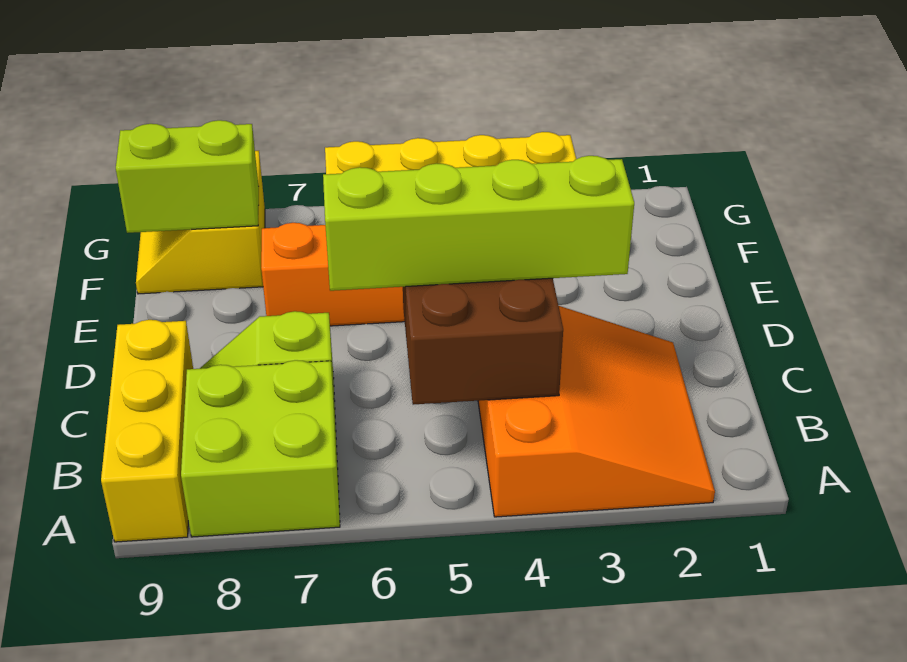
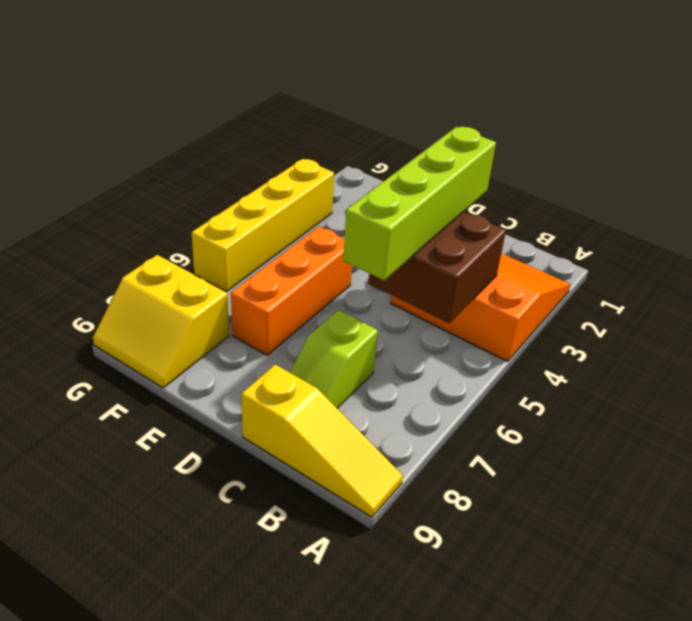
lime 2x2 brick [181,360,340,537] -> none
yellow 1x3 brick [101,320,193,542] -> yellow 1x3 slope [242,365,403,517]
lime 1x2 brick [116,120,259,233] -> none

